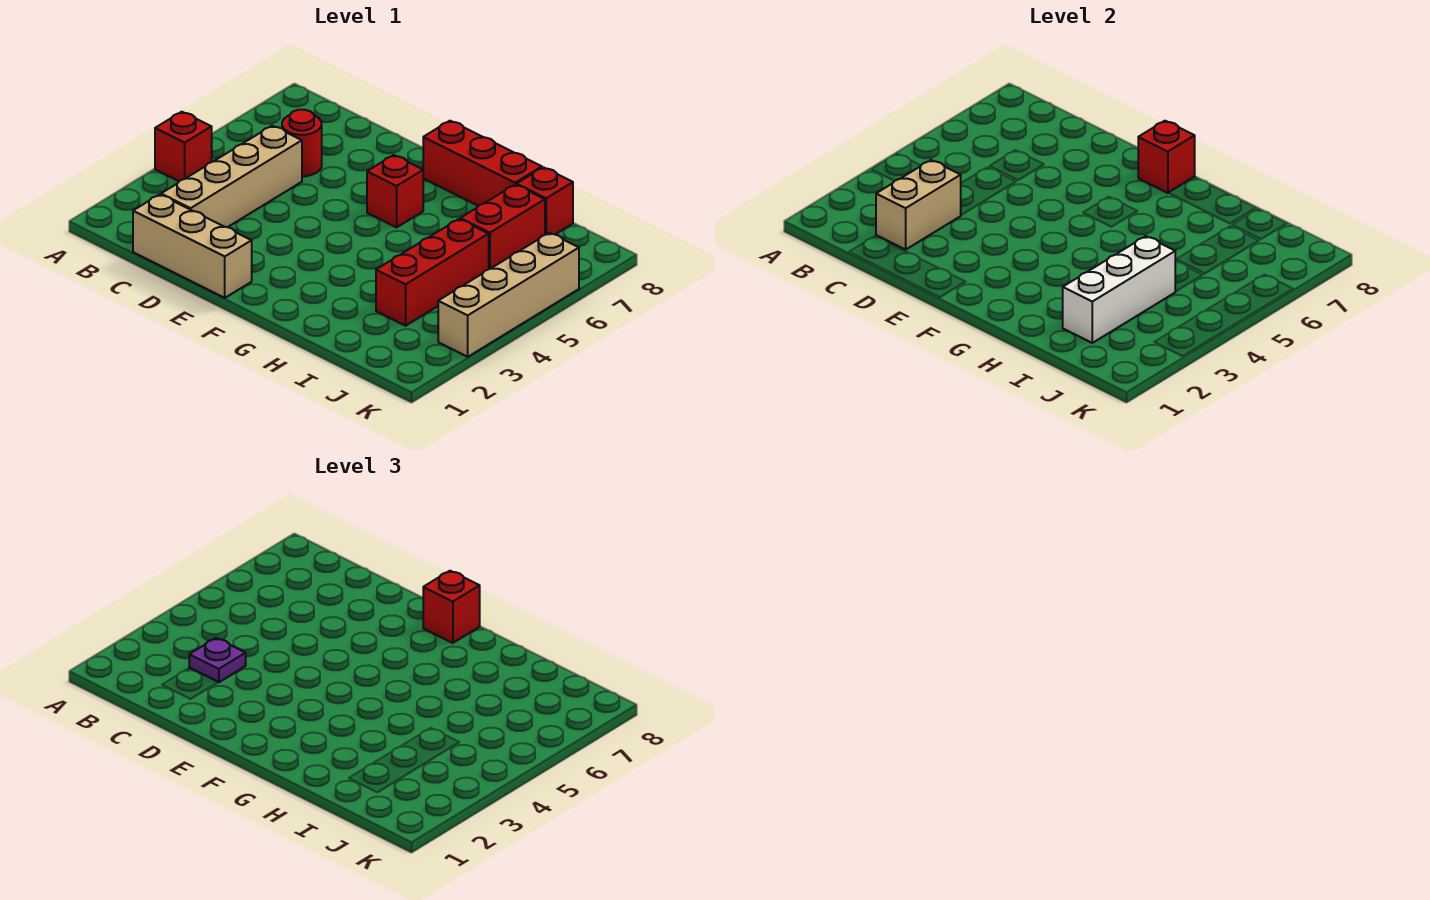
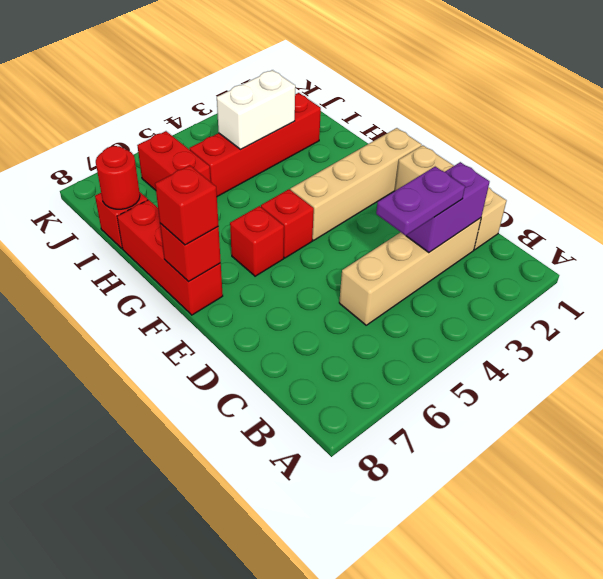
red 1x1 brick [155,112,212,181] -> red 1x1 brick moved to [261,189,314,258]
tan 1x2 brick [876,160,961,250] -> purple 1x2 brick [406,162,489,253]
purple 1x1 plate [189,638,246,682] -> purple 1x2 plate [376,167,465,235]
red 1x1 round brick [282,110,322,176] -> red 1x1 round brick moved to [96,146,140,209]
white 1x3 brick [1063,236,1176,343] -> white 1x2 brick [217,70,295,149]
red 1x3 brick [376,219,489,326] -> red 1x4 brick [189,93,321,196]
red 1x2 brick [460,185,545,269] -> red 1x2 brick turned to [137,131,211,190]
tan 1x4 brick [438,233,579,357] -> tan 1x4 brick moved to [290,128,421,240]

